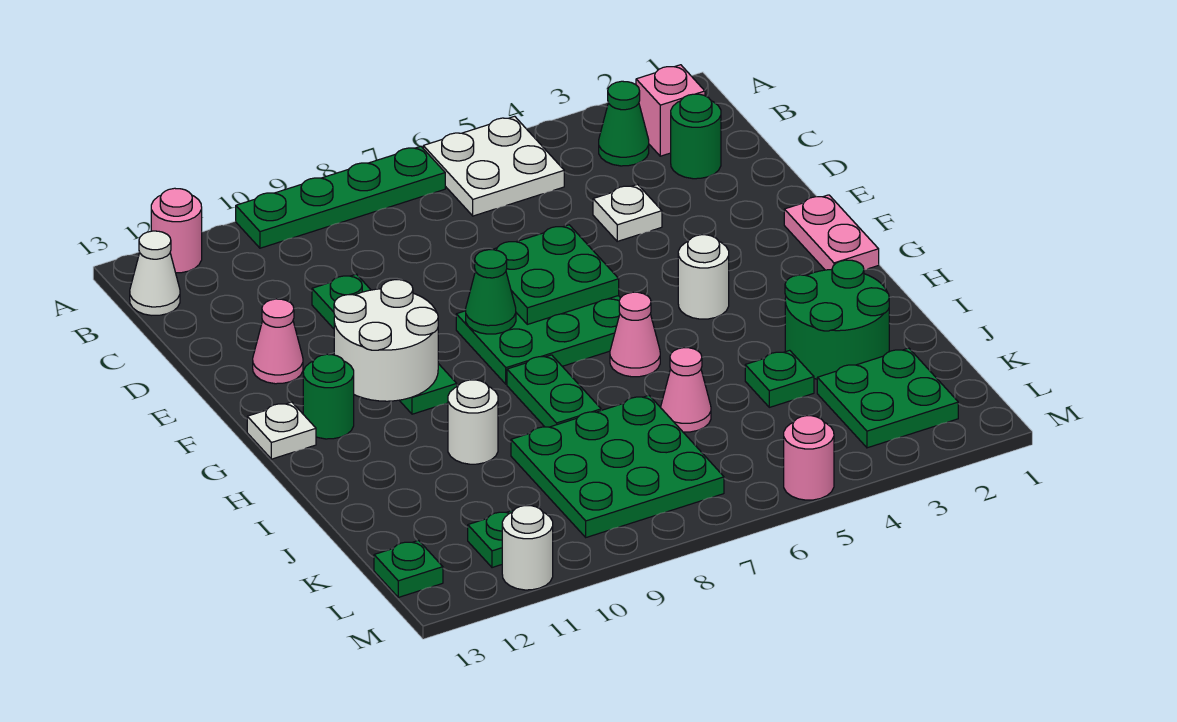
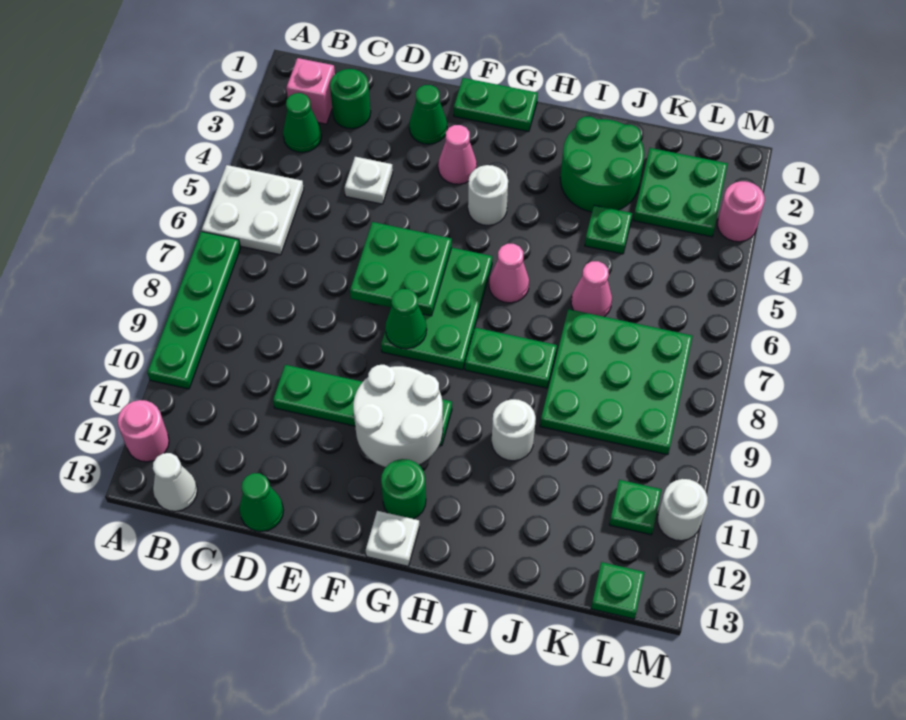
none -> green 1x1 cone [240,473,284,532]
none -> green 1x1 cone [409,85,447,144]
pink 1x1 cone [253,299,303,384] -> pink 1x1 cone moved to [438,125,477,184]
pink 1x2 plate [784,195,879,270] -> green 1x2 plate [454,78,538,132]
pink 1x1 round brick [784,416,834,500] -> pink 1x1 round brick moved to [718,181,765,242]

